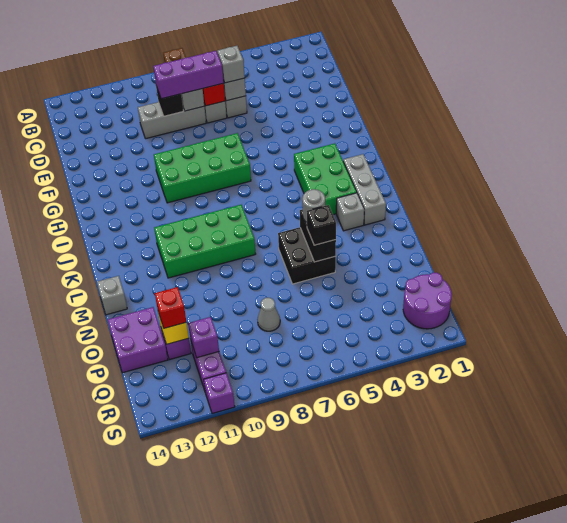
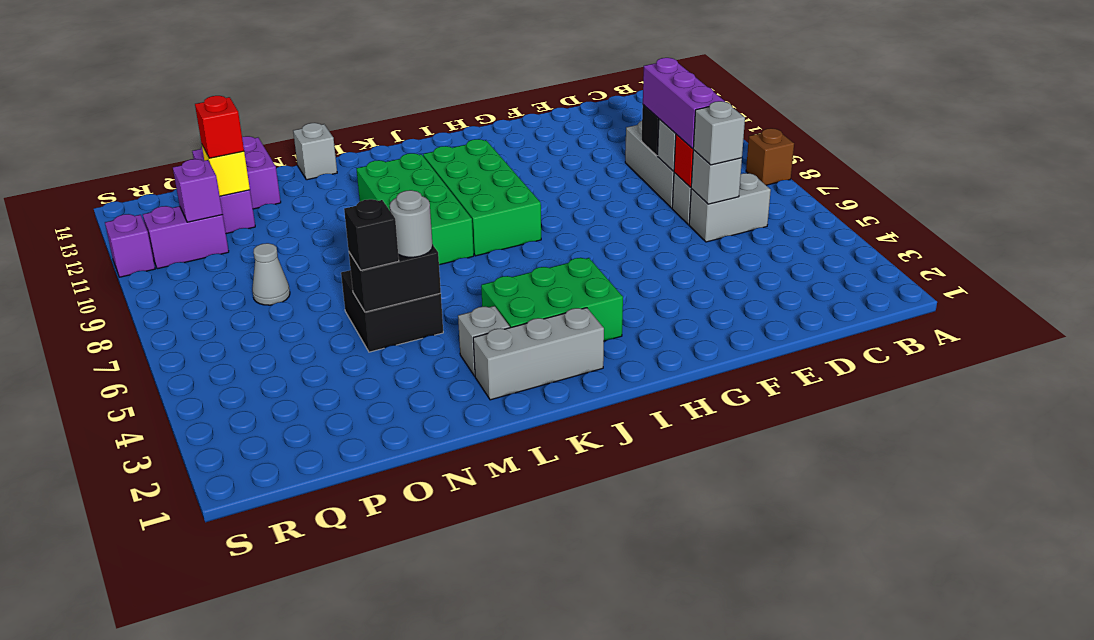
green 2x4 brick [154,133,251,203] -> green 2x4 brick moved to [423,139,541,256]
purple 2x2 round brick [403,273,452,329] -> none

